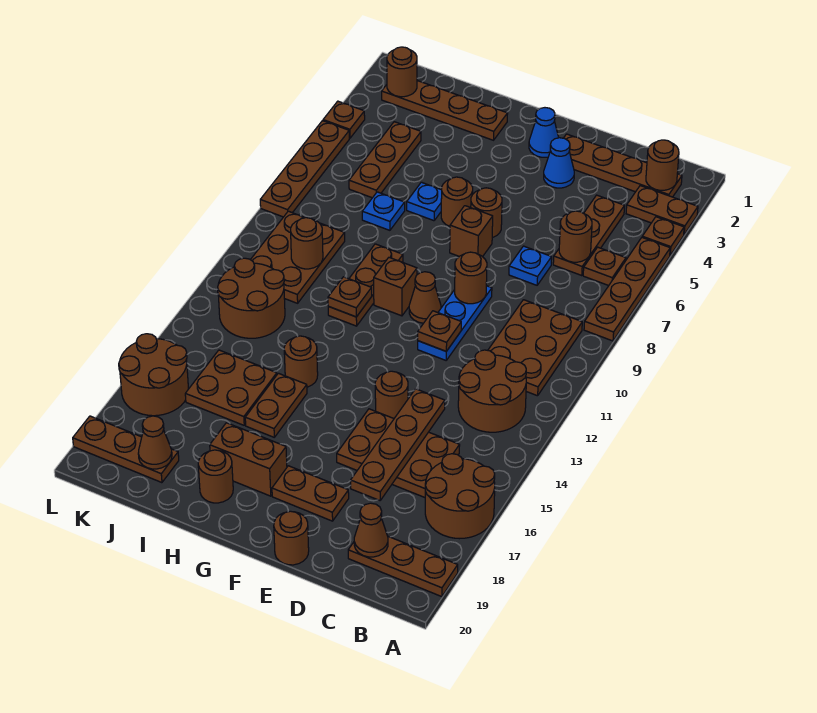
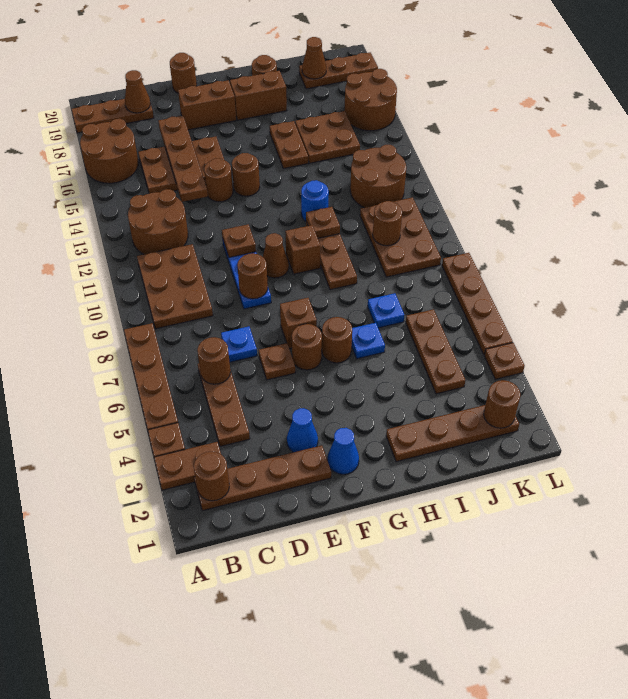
brown 1x1 plate [583,247,626,286] -> brown 1x1 plate moved to [259,343,295,380]
brown 1x2 plate [272,466,349,521] -> brown 1x2 brick [178,80,236,130]
none -> blue 1x1 round brick [301,180,329,221]
brown 1x1 round brick [284,336,318,387] -> brown 1x1 round brick moved to [232,153,260,196]

